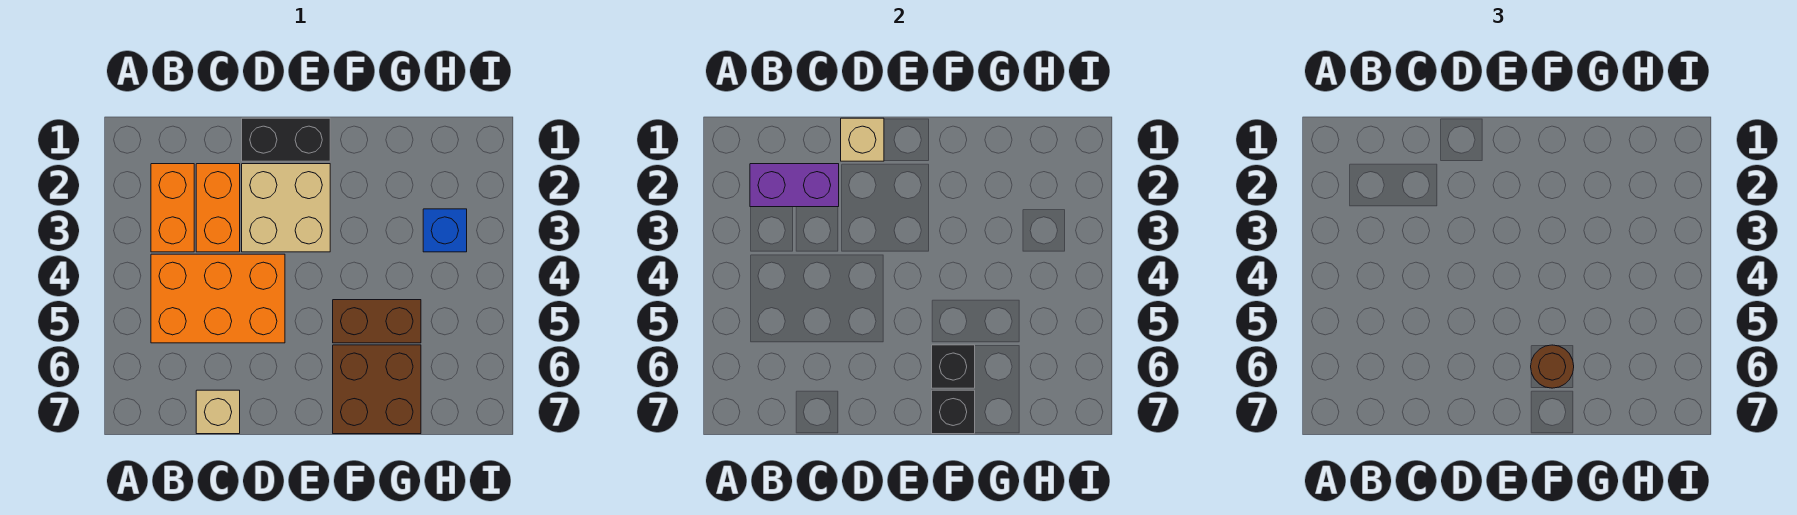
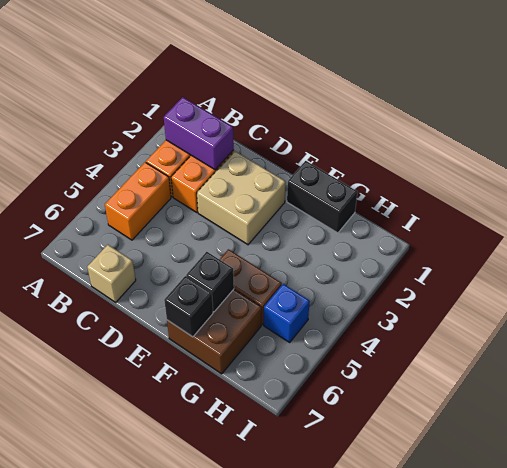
orange 2x3 brick [151,254,285,343] -> orange 1x2 brick [105,162,171,240]
black 1x2 brick [242,118,330,161] -> black 1x2 brick moved to [287,161,358,233]
tan 1x1 brick [841,118,884,161] -> none
brown 1x1 round brick [1531,345,1574,388] -> none
blue 1x1 brick [423,209,467,252] -> blue 1x1 brick moved to [264,284,310,342]

